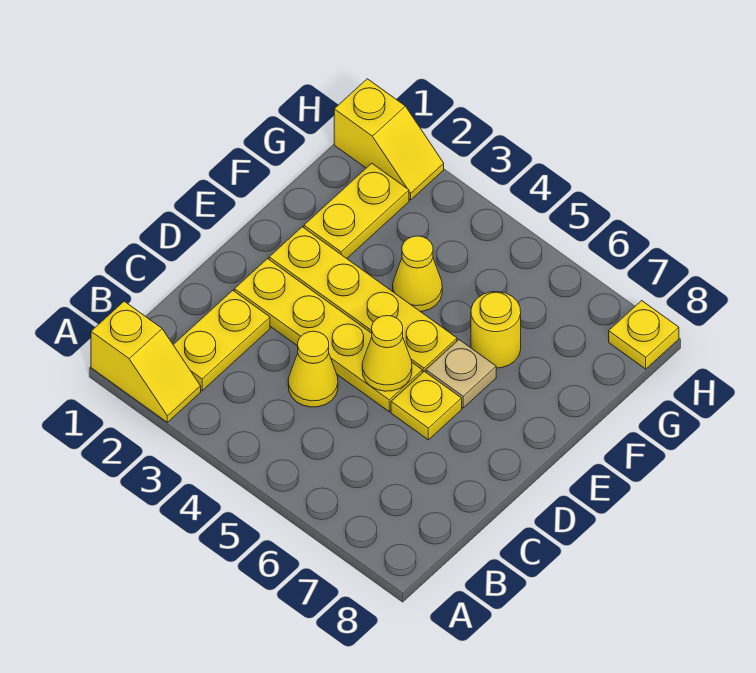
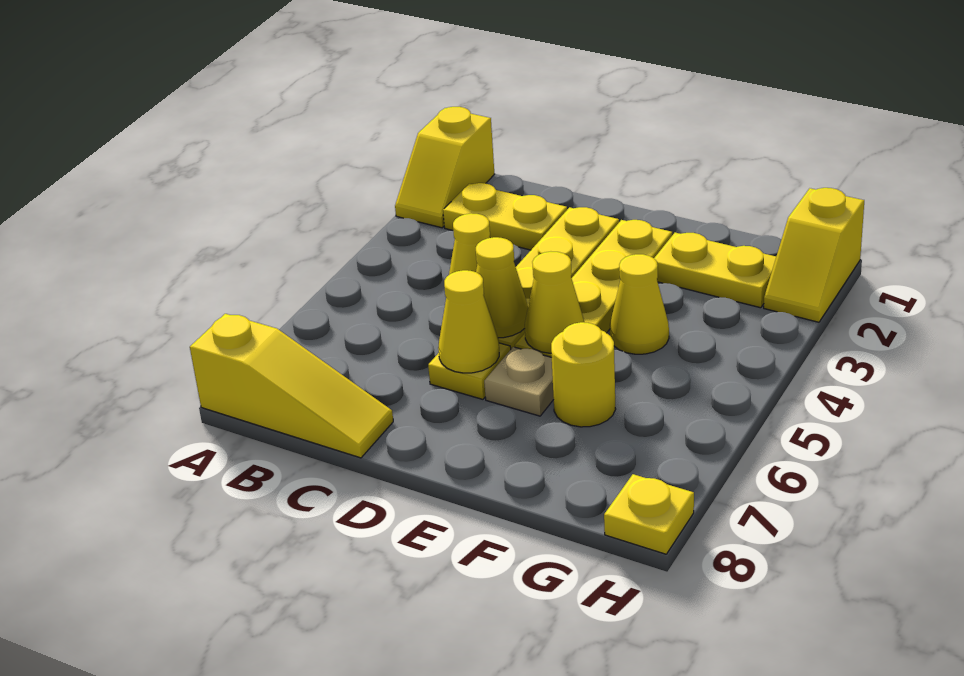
none -> yellow 1x3 slope [190,314,393,458]
none -> yellow 1x1 cone [438,270,499,373]
none -> yellow 1x1 cone [525,252,584,353]

